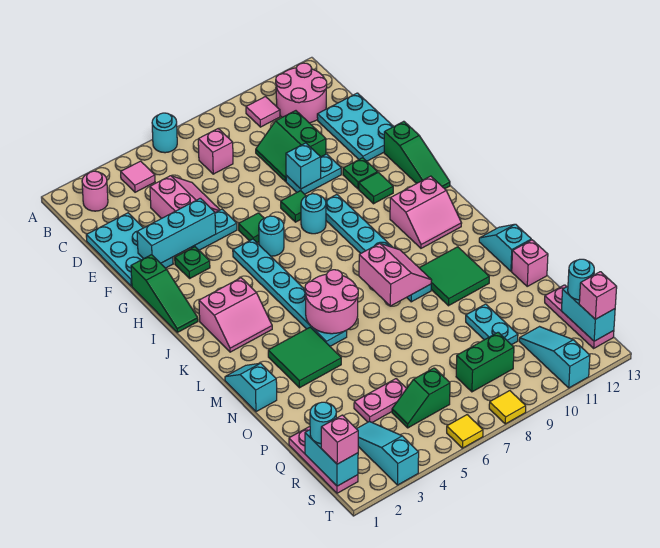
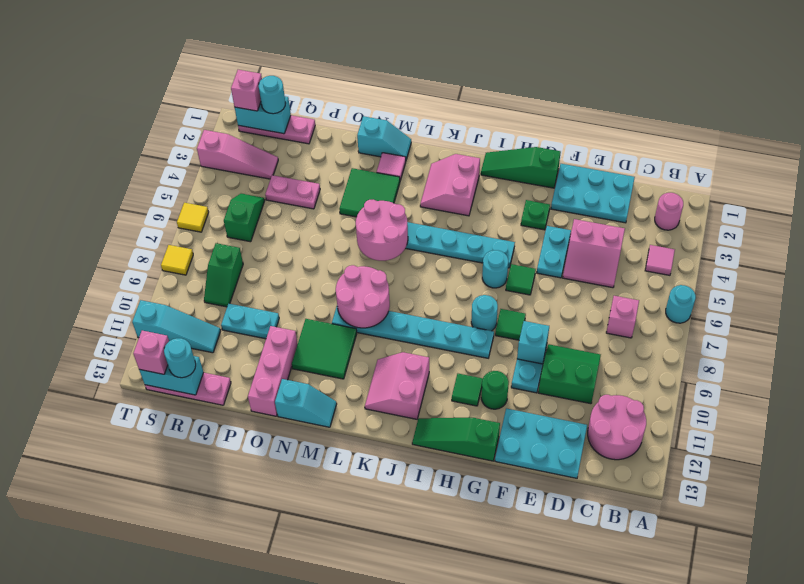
pink 1x1 tile [246,97,280,127] -> pink 1x1 tile moved to [377,153,406,180]
cyan 1x3 brick [137,198,216,263] -> none
green 1x1 plate [343,158,378,189] -> green 1x1 round brick [481,371,509,409]
pink 2x2 slope [359,243,432,306] -> pink 2x2 round brick [336,265,390,328]
pink 1x1 brick [512,240,548,286] -> pink 1x3 brick [248,326,298,416]
pink 1x2 plate [354,379,407,423] -> pink 1x2 plate turned to [265,175,320,209]
cyan 1x3 slope [357,421,419,485] -> pink 1x3 slope [197,130,278,179]
green 1x2 brick [456,332,514,392] -> green 1x2 slope [204,243,243,307]

